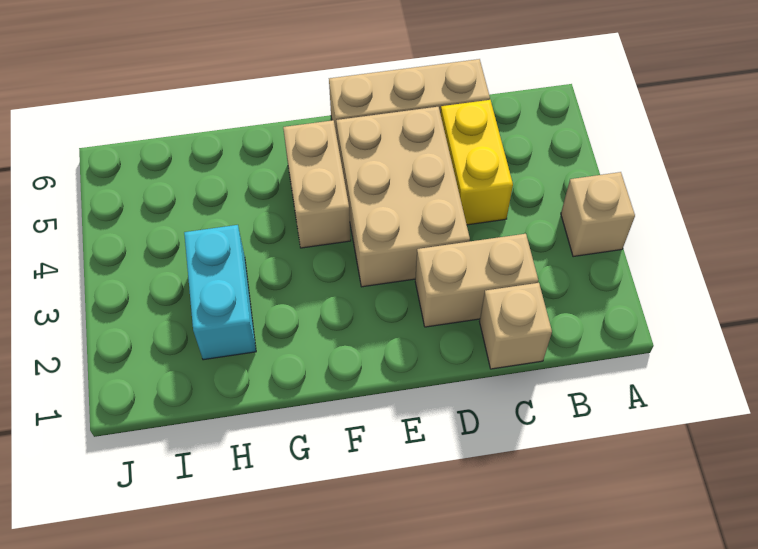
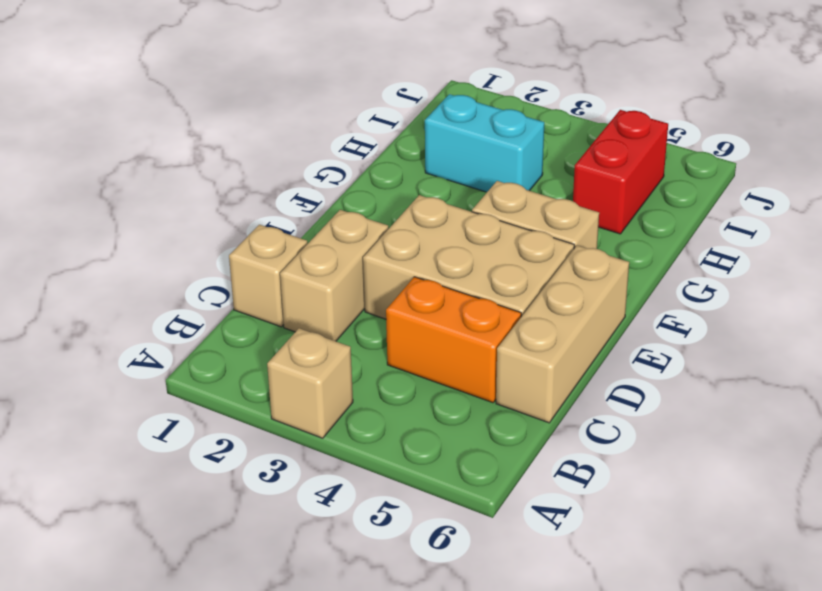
yellow 1x2 brick [441,100,513,225] -> orange 1x2 brick [386,277,521,403]
none -> red 1x2 brick [573,110,668,234]

